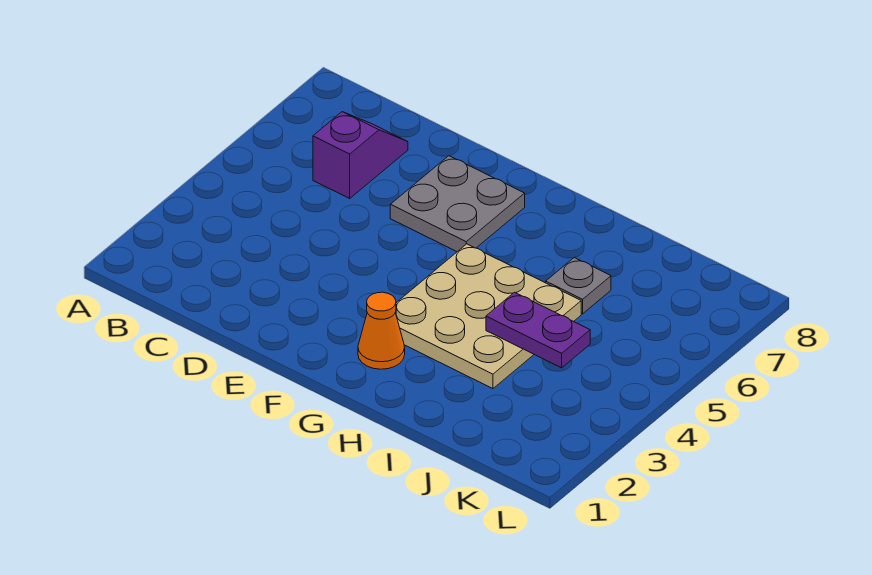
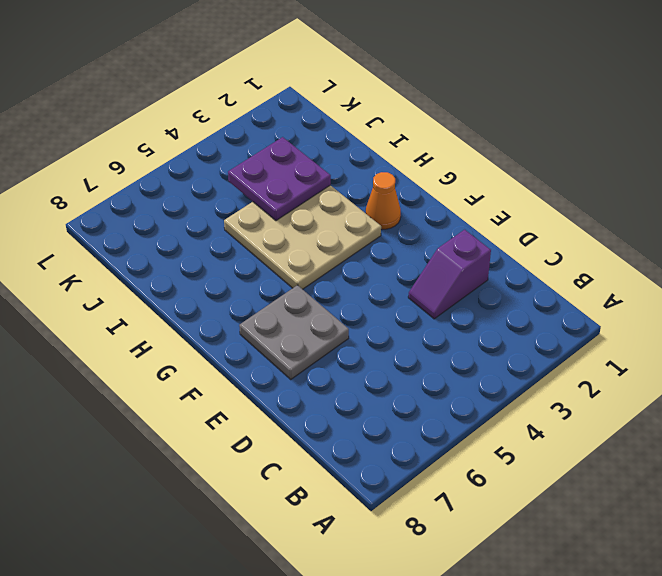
purple 1x2 slope [313,112,408,198] -> purple 1x2 slope moved to [408,230,491,319]
purple 1x2 plate [486,292,590,368] -> purple 2x2 plate [228,137,331,221]
grey 1x1 plate [546,258,611,314] -> none

